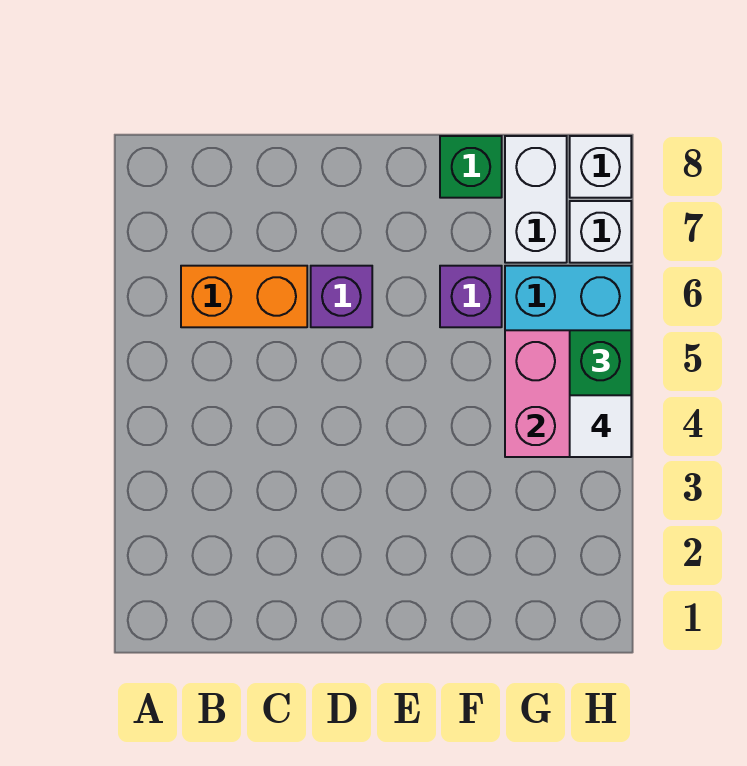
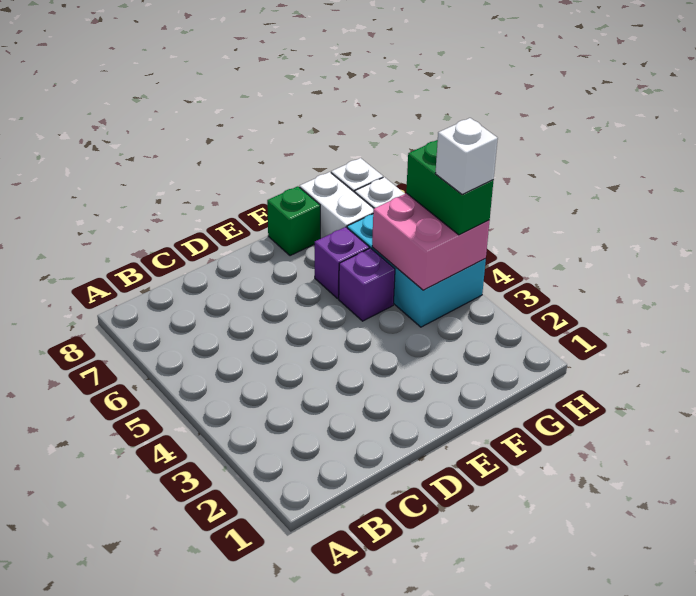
orange 1x2 brick [181,266,307,327] -> none
purple 1x1 brick [311,266,372,327] -> purple 1x1 brick moved to [339,248,395,321]
white 1x1 tile [570,395,631,457] -> white 1x1 brick [435,118,498,194]

